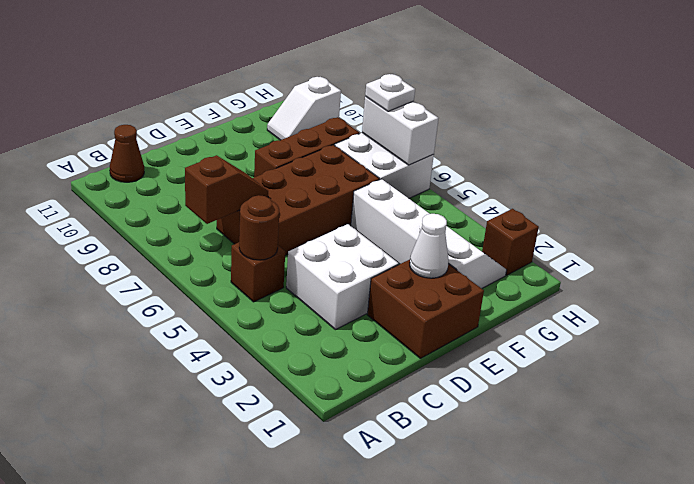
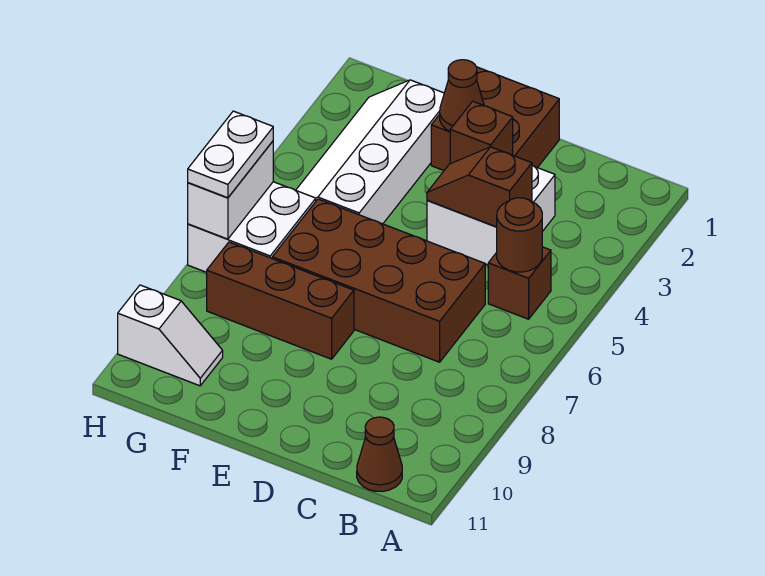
brown 1x2 slope [185,155,268,224] -> brown 1x2 slope moved to [427,147,532,227]
white 1x1 cone [410,214,449,278] -> brown 1x1 cone [440,60,484,131]
brown 1x1 brick [482,209,539,275] -> brown 1x1 brick moved to [450,101,513,164]
white 1x1 plate [365,74,415,111] -> white 1x2 plate [188,111,273,198]

